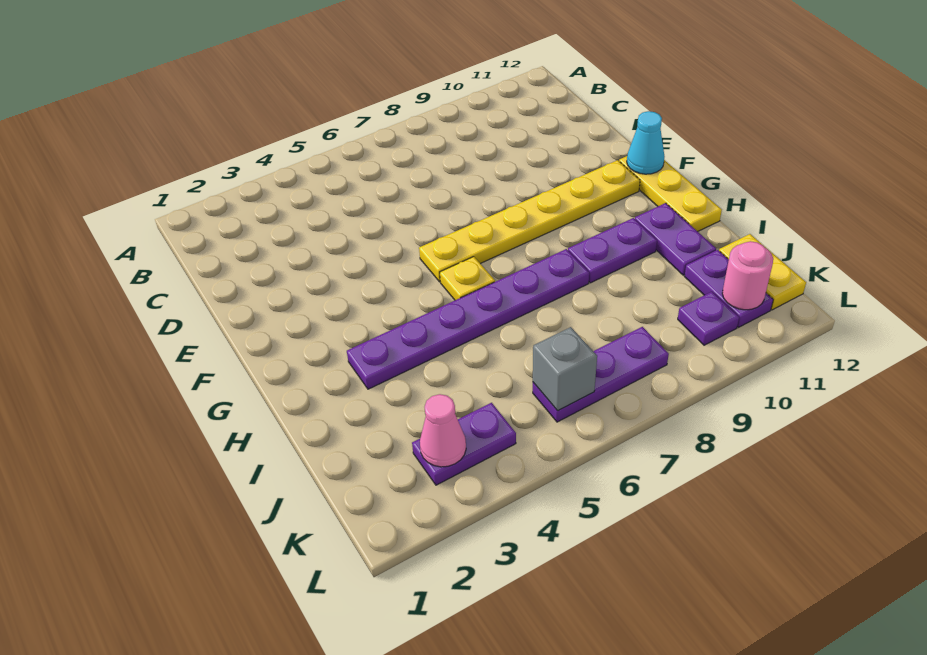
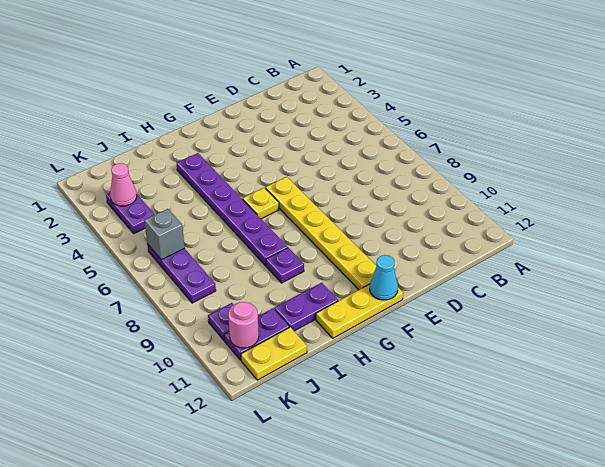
purple 1x2 plate [568,218,657,283] -> purple 1x1 plate [266,248,304,283]

